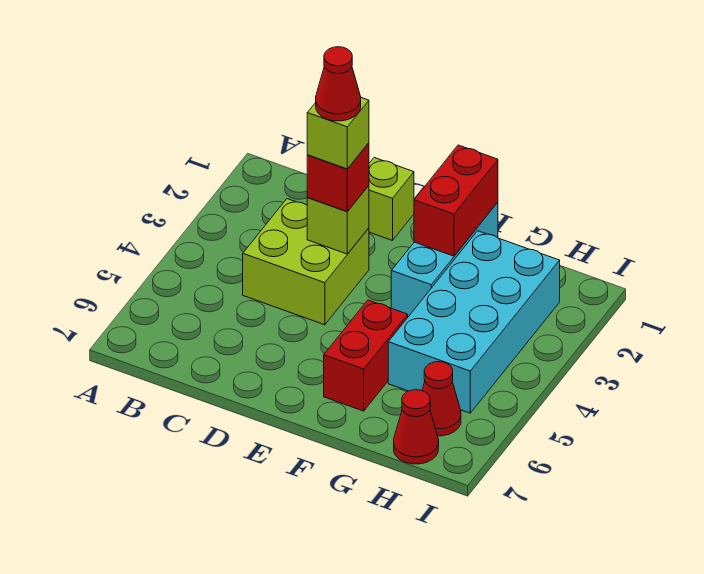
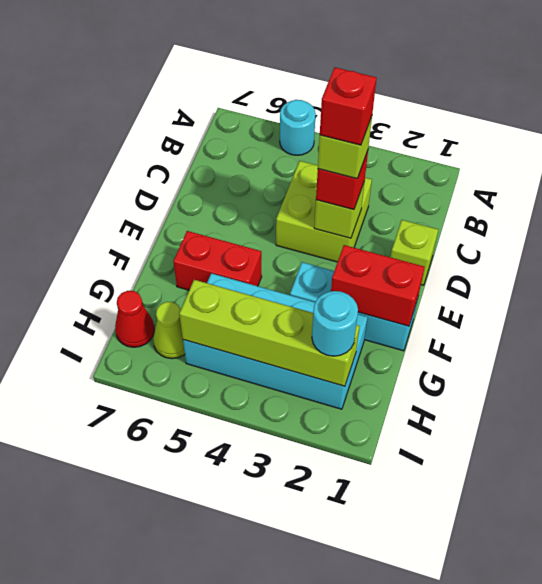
none -> cyan 1x1 round brick [280,100,316,155]
red 1x1 cone [316,47,361,121] -> red 1x1 brick [320,67,377,145]
none -> lime 1x4 brick [179,280,360,386]
none -> cyan 1x1 round brick [312,291,358,356]
red 1x1 cone [422,362,461,436] -> lime 1x1 cone [153,302,185,359]

